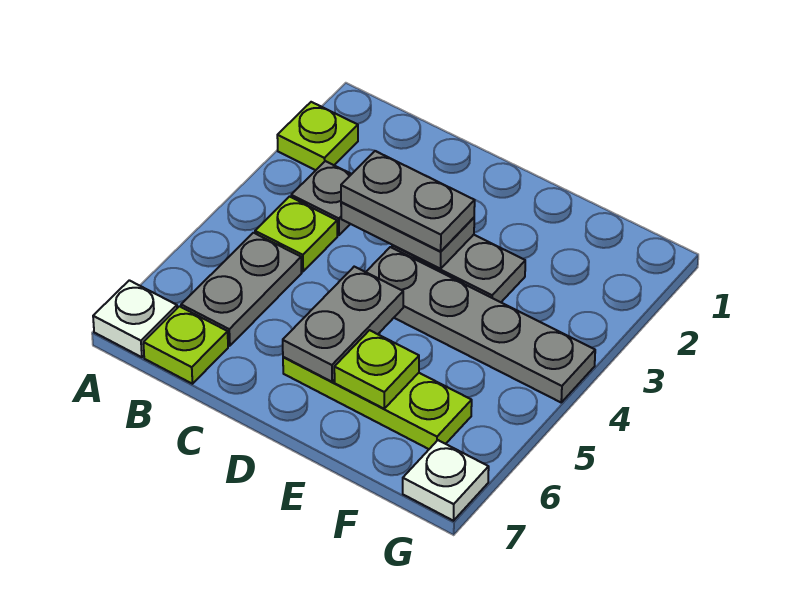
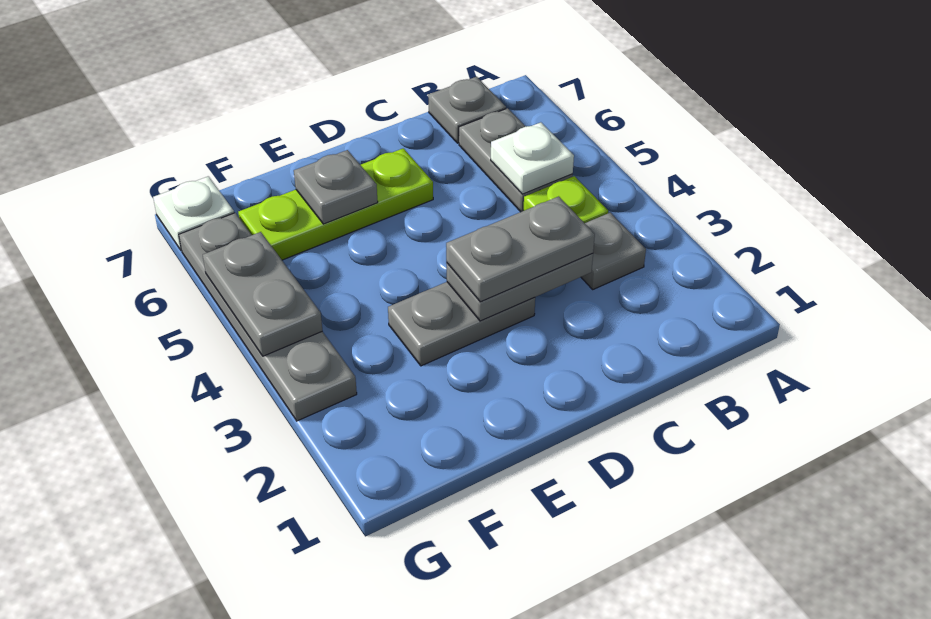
lime 1x1 plate [277,102,358,170] -> none
white 1x1 plate [93,280,177,357] -> white 1x1 plate moved to [491,122,574,194]
lime 1x1 plate [143,306,228,384] -> grey 1x1 plate [428,77,506,143]
grey 1x4 plate [366,247,595,402] -> grey 1x4 plate turned to [179,213,357,421]
grey 1x2 plate [283,267,403,382] -> grey 1x2 plate moved to [203,232,322,356]
lime 1x1 plate [334,330,419,409] -> grey 1x1 plate [294,150,378,224]

